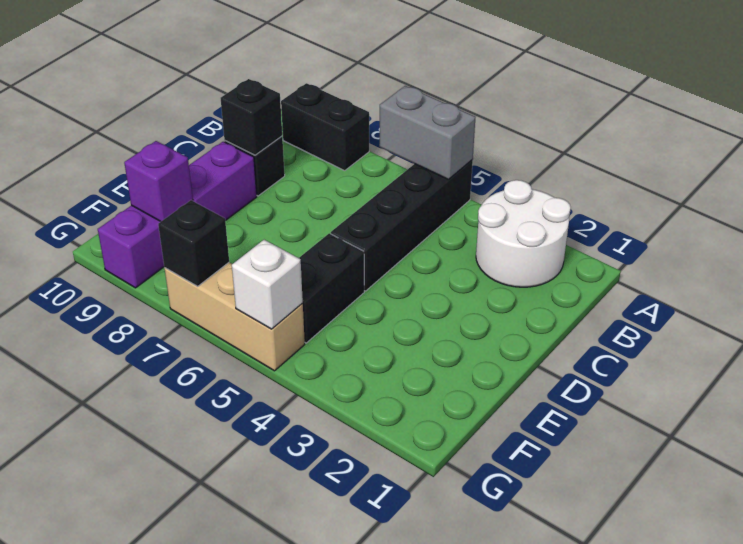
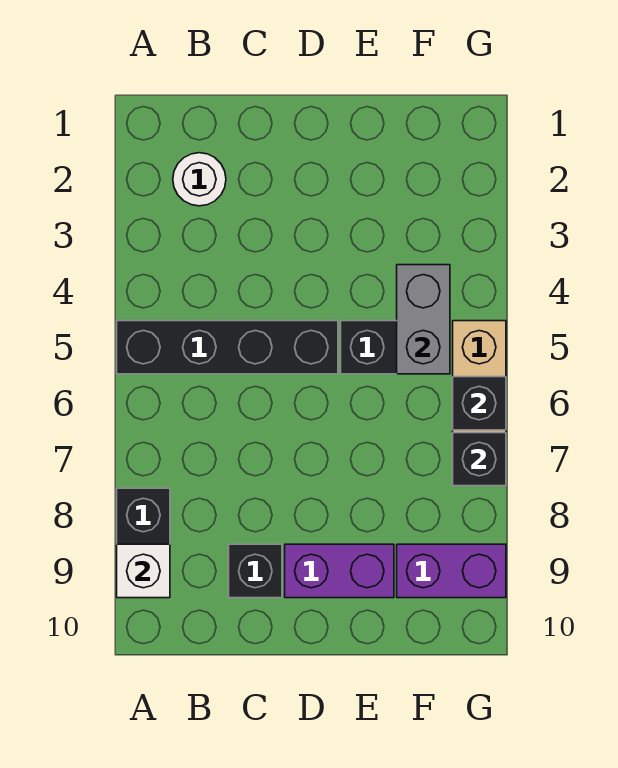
white 2x2 round brick [476,180,571,287] -> white 1x1 round brick [173,153,226,206]
grey 1x2 brick [379,86,475,179] -> grey 1x2 brick moved to [397,265,450,374]
black 1x1 brick [221,79,282,155] -> black 1x1 brick moved to [453,377,506,430]
purple 1x1 brick [124,141,193,222] -> none
white 1x1 brick [232,240,303,329] -> white 1x1 brick moved to [117,544,170,598]

